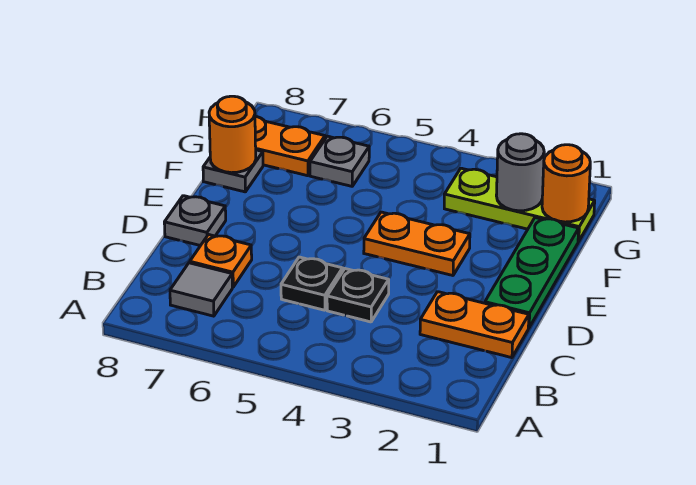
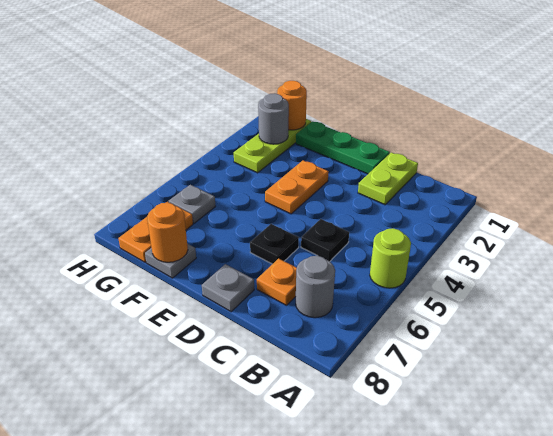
none -> lime 1x1 round brick [370,228,411,288]
grey 1x1 tile [170,263,232,316] -> grey 1x1 round brick [296,256,335,318]
orange 1x2 plate [420,292,529,358] -> lime 1x2 plate [358,152,418,205]
black 1x1 plate [327,269,389,322] -> black 1x1 plate moved to [250,224,299,264]

